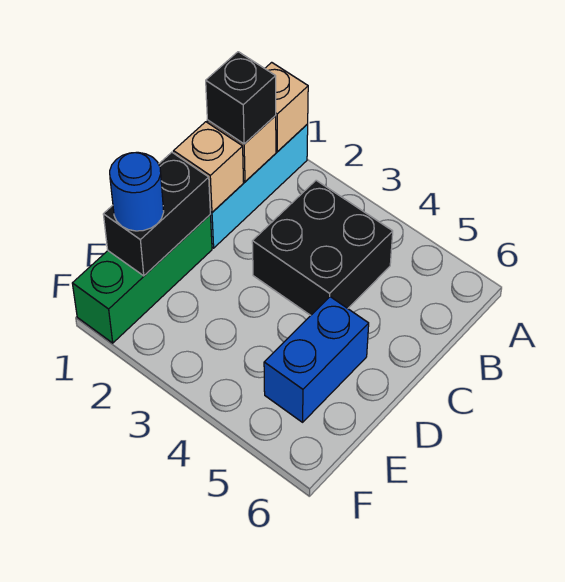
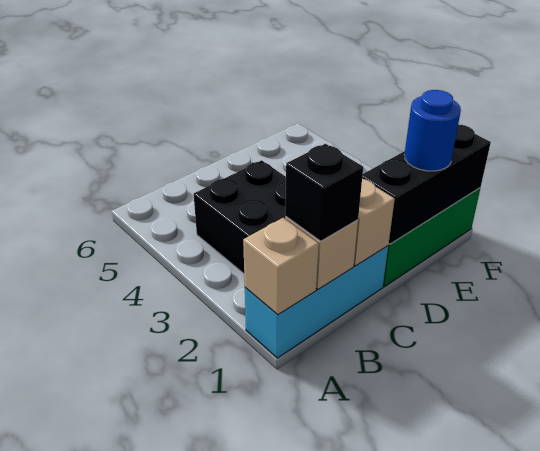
black 1x2 brick [103,152,210,276] -> black 1x3 brick [362,125,491,244]
blue 1x2 brick [264,297,369,422] -> none

